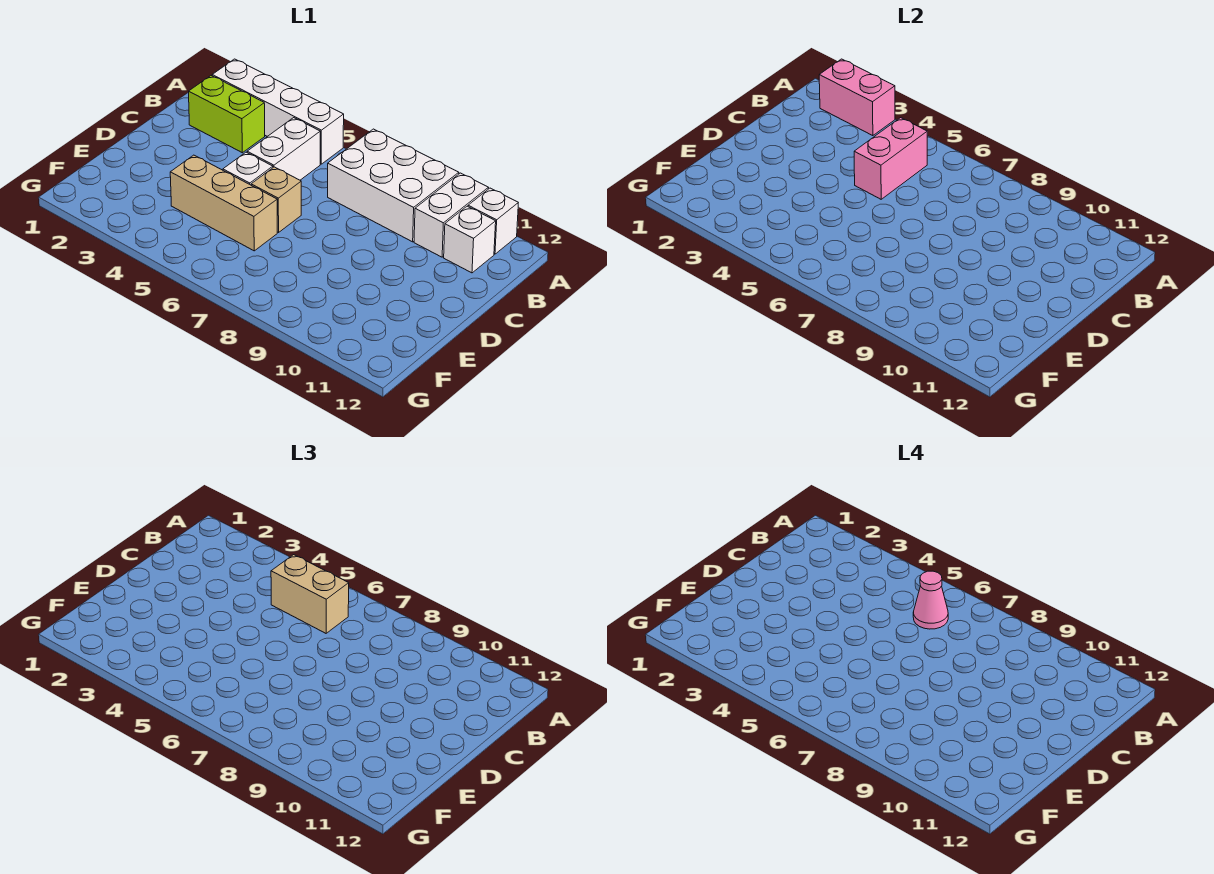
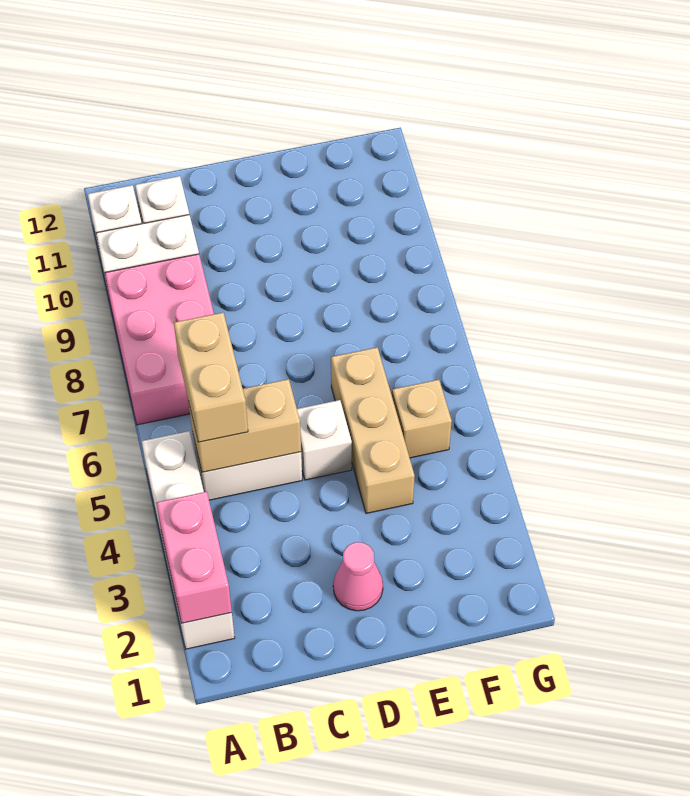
white 2x3 brick [328,129,459,242] -> pink 2x3 brick [105,254,214,425]
lime 1x2 brick [189,76,265,153] -> none
pink 1x2 brick [854,118,927,199] -> tan 1x2 brick [189,379,301,472]
pink 1x1 cone [913,571,948,629] -> pink 1x1 cone moved to [333,542,383,611]
tan 1x1 brick [251,167,301,232] -> tan 1x1 brick moved to [392,380,452,458]

